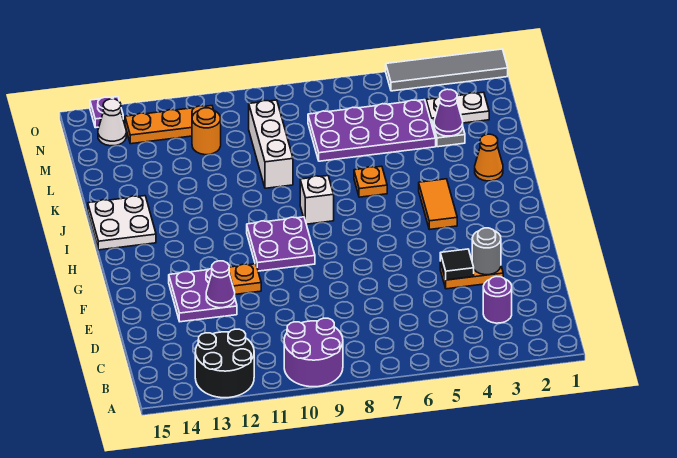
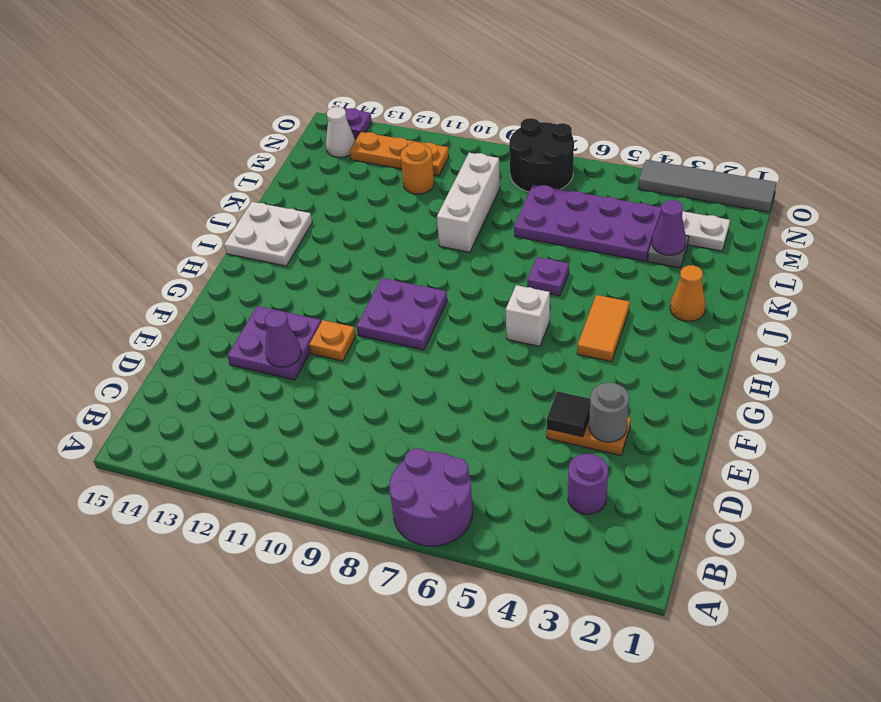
purple 2x2 round brick [284,318,343,387] -> purple 2x2 round brick moved to [389,448,473,546]
black 2x2 round brick [195,329,254,398] -> black 2x2 round brick moved to [509,118,574,192]
white 1x1 brick [300,176,334,224] -> white 1x1 brick moved to [506,285,550,346]
orange 1x1 plate [354,166,387,197] -> purple 1x1 plate [527,257,569,296]

